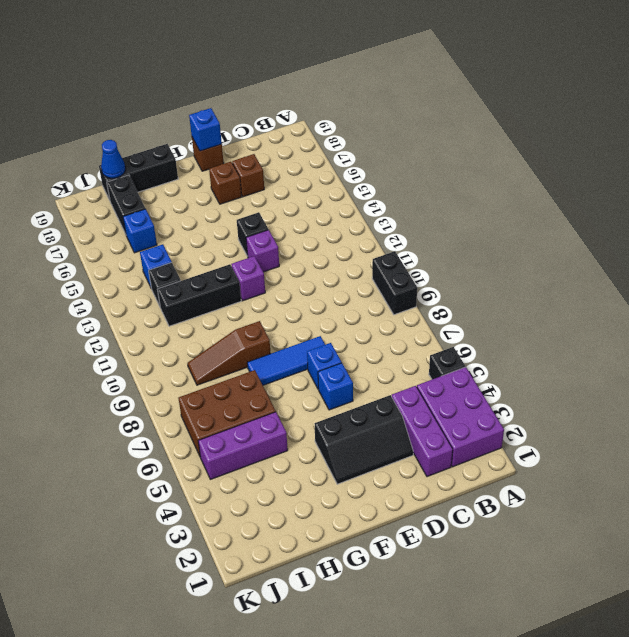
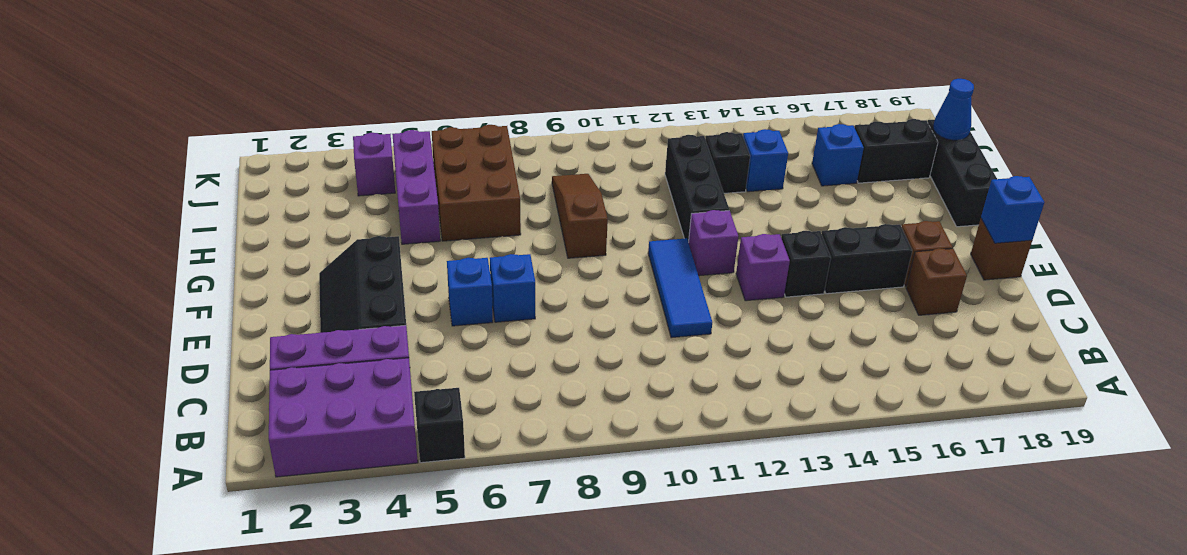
black 1x2 brick [372,251,417,315] -> black 1x2 brick moved to [822,224,912,294]
blue 1x3 tile [247,336,325,385] -> blue 1x3 tile moved to [648,238,712,338]
none -> purple 1x1 brick [353,133,395,196]

